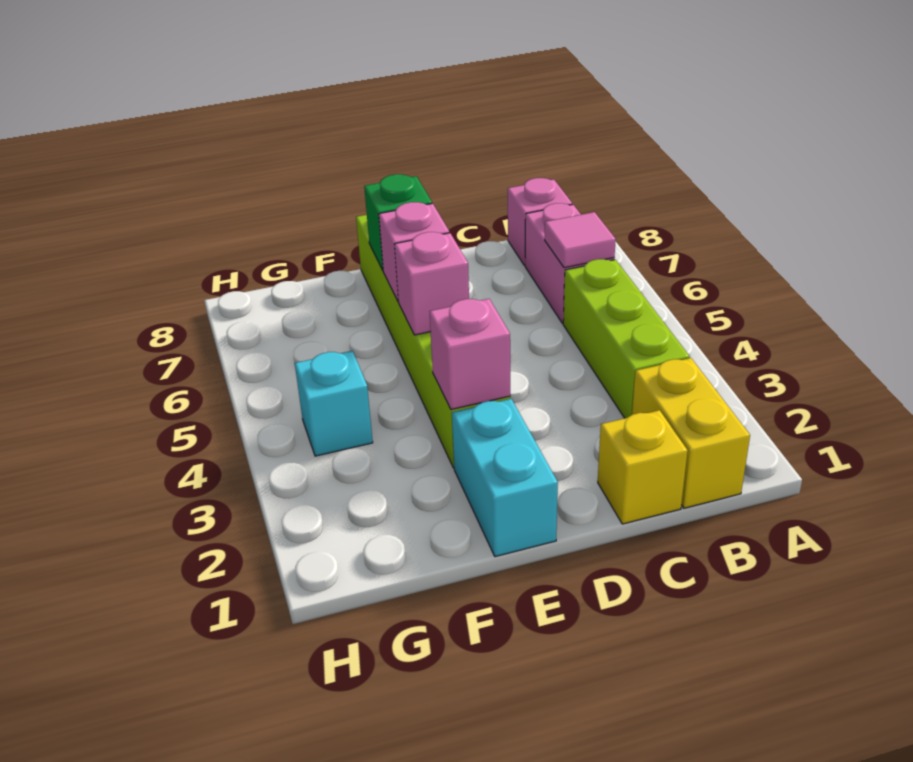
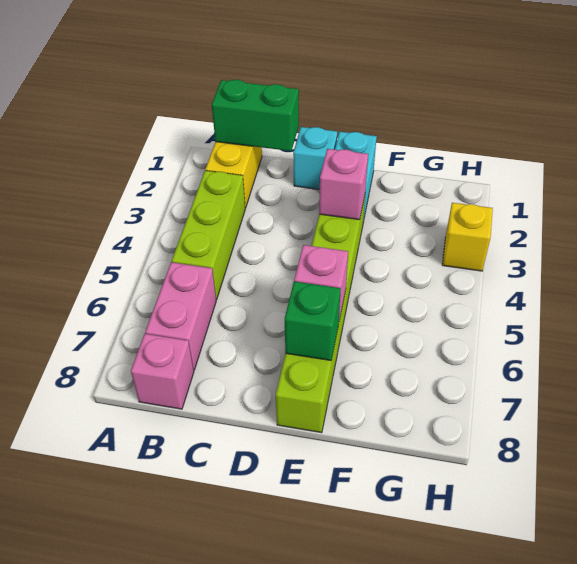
none -> green 1x2 brick [212,80,299,151]
pink 1x1 tile [545,212,616,268] -> none
yellow 1x1 brick [598,410,688,524] -> yellow 1x1 brick moved to [442,203,493,271]
pink 1x1 brick [394,232,469,335] -> none
cyan 1x1 brick [295,351,373,456] -> cyan 1x1 brick moved to [293,127,337,189]

